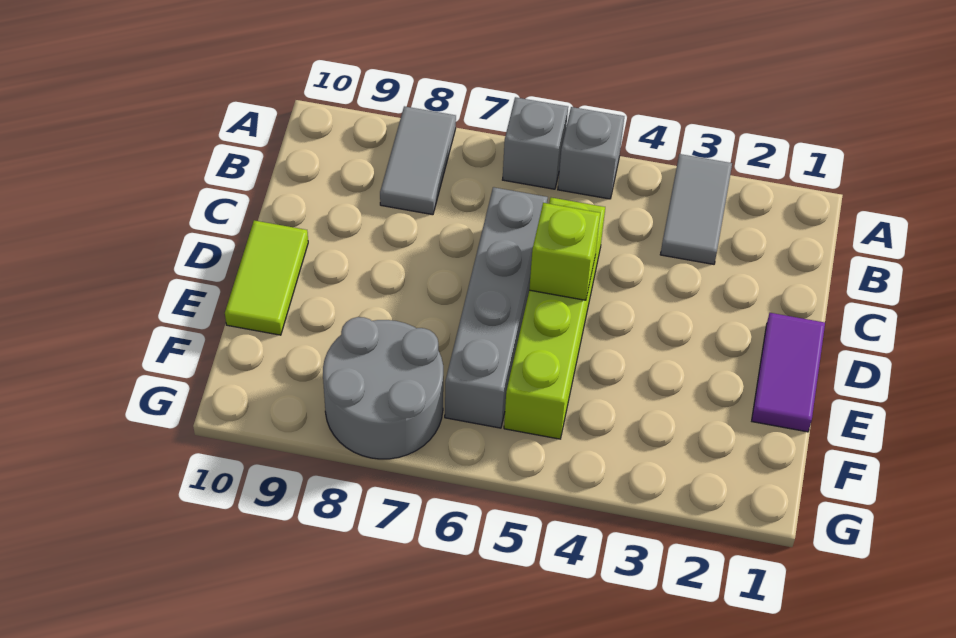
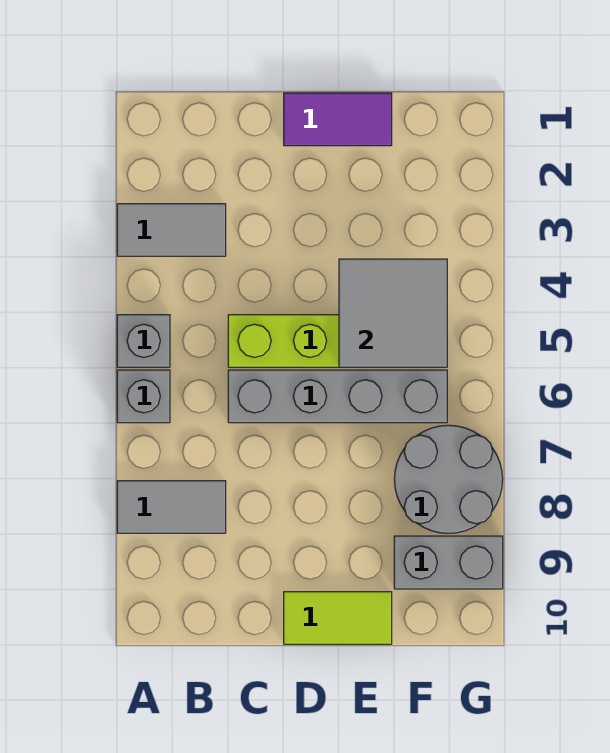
lime 1x1 brick [529,203,600,300] -> none
none -> grey 2x2 tile [339,259,447,367]
none -> grey 1x2 brick [394,536,503,589]

